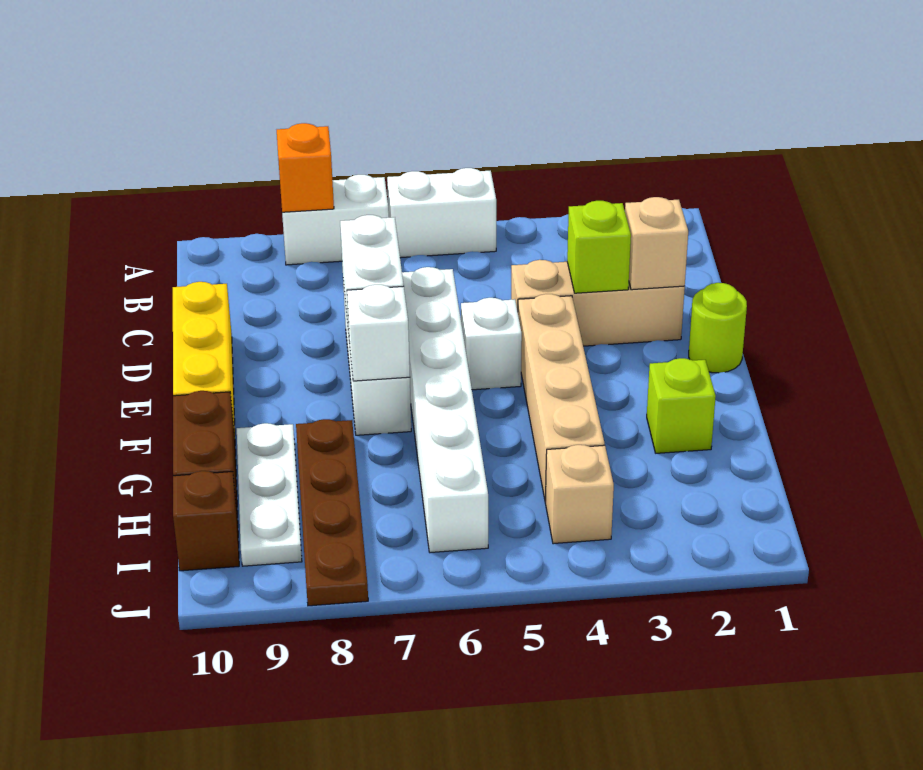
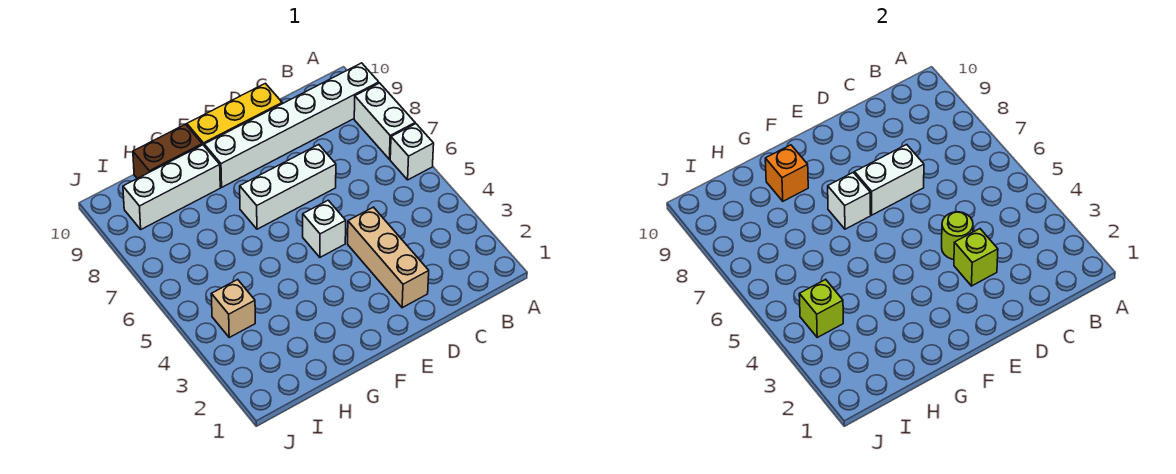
white 1x2 brick [387,168,496,258] -> white 1x1 brick [390,124,434,180]
orange 1x1 brick [277,123,334,212] -> orange 1x1 brick moved to [765,145,808,201]
tan 1x1 brick [625,197,688,290] -> none
white 1x6 brick [402,267,488,553] -> white 1x6 brick moved to [204,63,379,187]
lime 1x1 round brick [689,283,747,373] -> lime 1x1 round brick moved to [942,212,973,259]
tan 1x4 brick [518,294,605,502] -> none
lime 1x1 brick [647,358,716,453] -> lime 1x1 brick moved to [799,279,843,337]
brown 1x4 plate [296,419,368,606] -> none
white 1x3 plate [237,423,302,566] -> white 1x3 brick [123,145,220,229]
brown 1x1 brick [173,471,239,571] -> none

